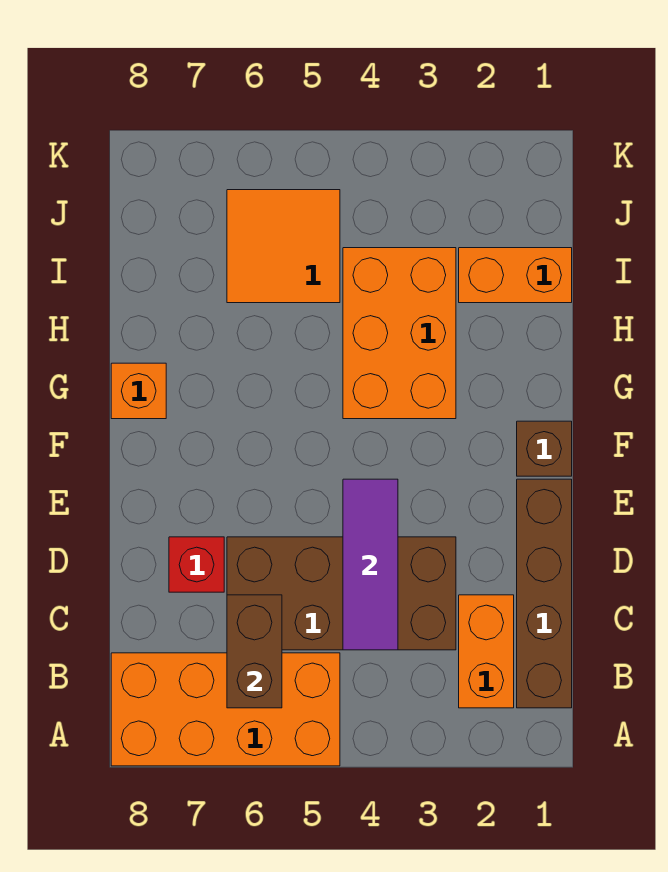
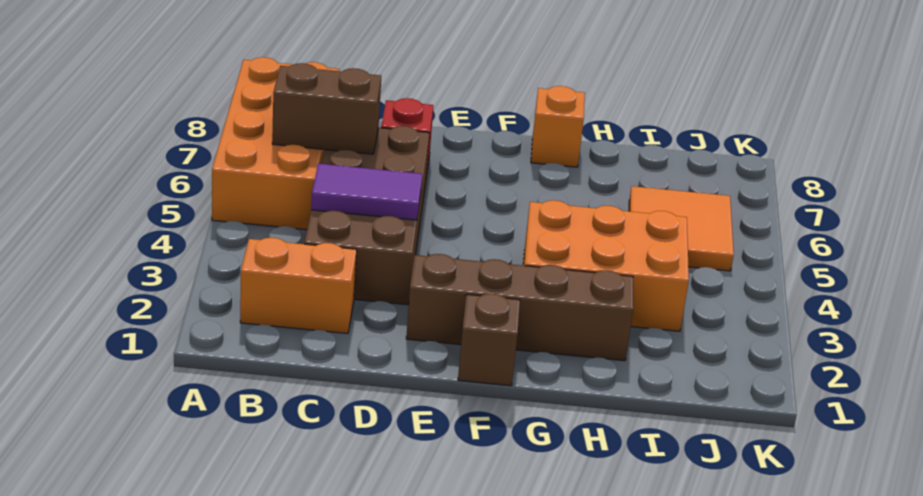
brown 1x4 brick [517,479,572,708] -> brown 1x4 brick moved to [406,254,633,361]
purple 1x3 tile [343,479,398,650] -> purple 1x2 tile [311,164,422,220]
orange 1x2 brick [459,248,572,303] -> none

